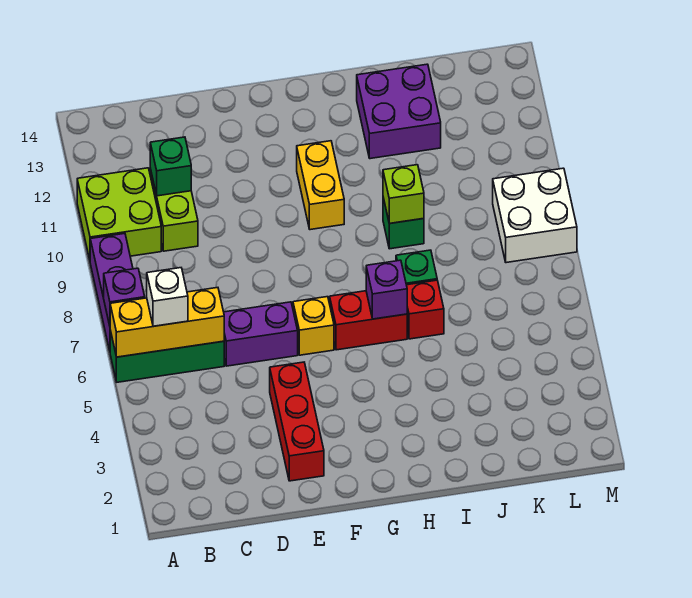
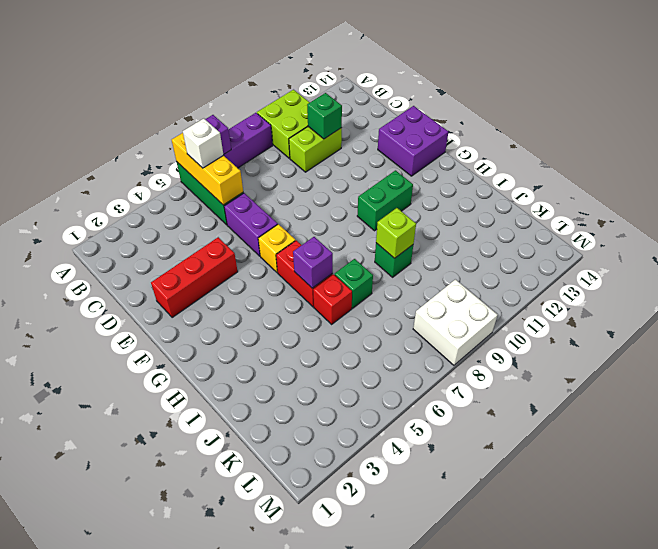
yellow 1x2 brick [297,141,344,230] -> green 1x2 brick [357,170,413,231]
purple 2x2 brick [357,64,441,159] -> purple 2x2 brick moved to [378,106,448,176]

